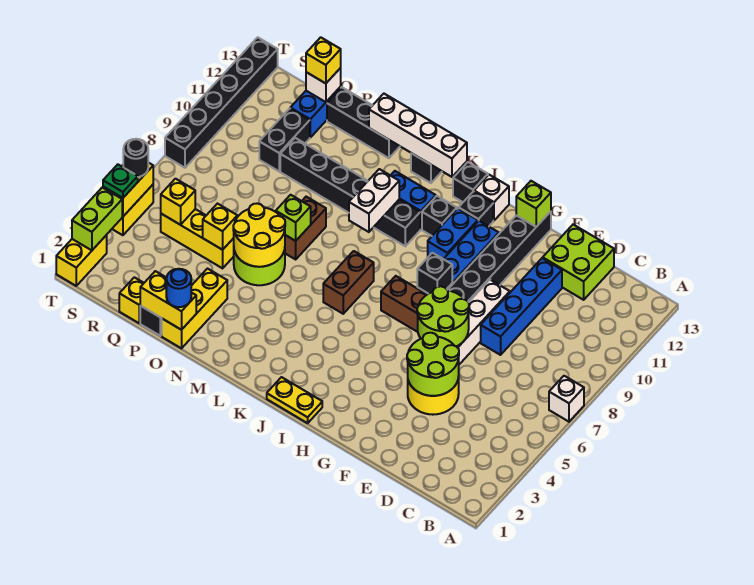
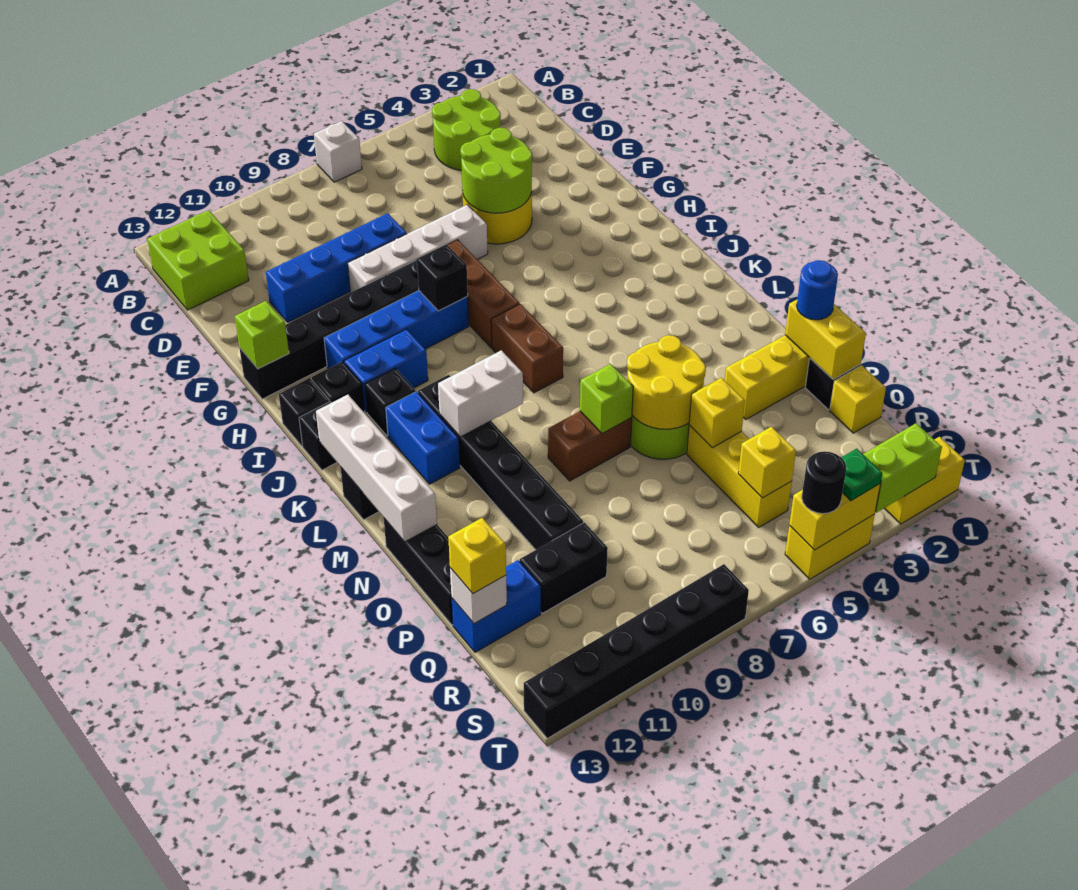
lime 2x2 brick [543,225,614,300] -> lime 2x2 brick moved to [147,210,249,310]
lime 2x2 round brick [417,286,469,346] -> lime 2x2 round brick moved to [432,89,501,170]
yellow 1x2 plate [267,377,322,423] -> none
white 1x1 brick [474,175,509,220] -> black 1x1 brick [279,378,330,446]
brown 1x2 brick [323,251,374,314] -> brown 1x2 brick turned to [491,304,563,393]

